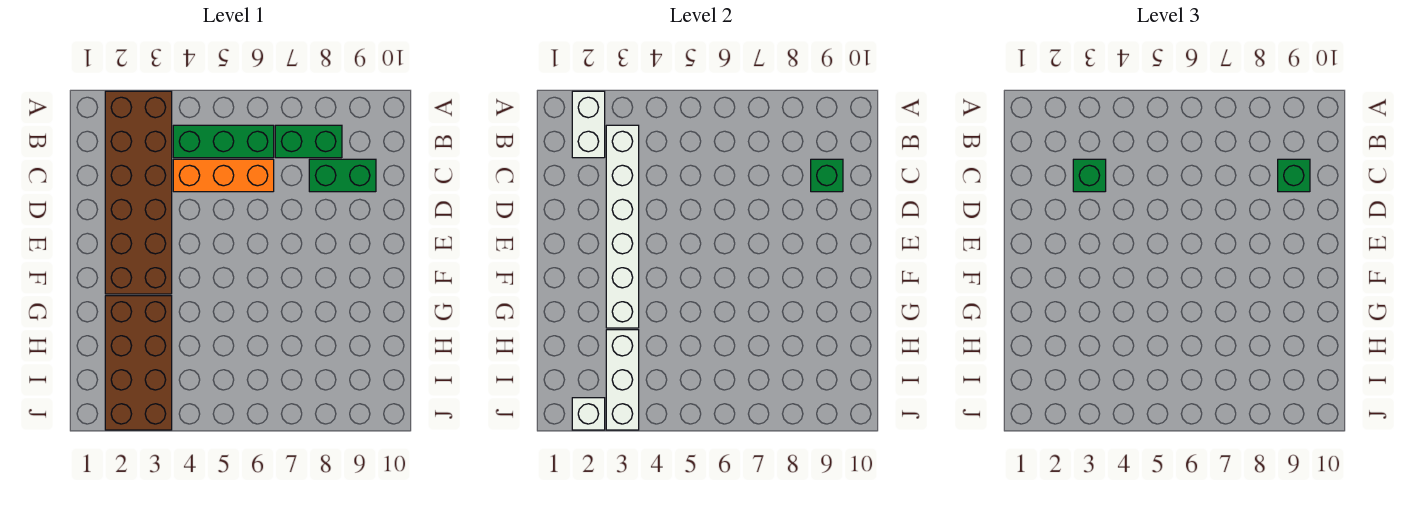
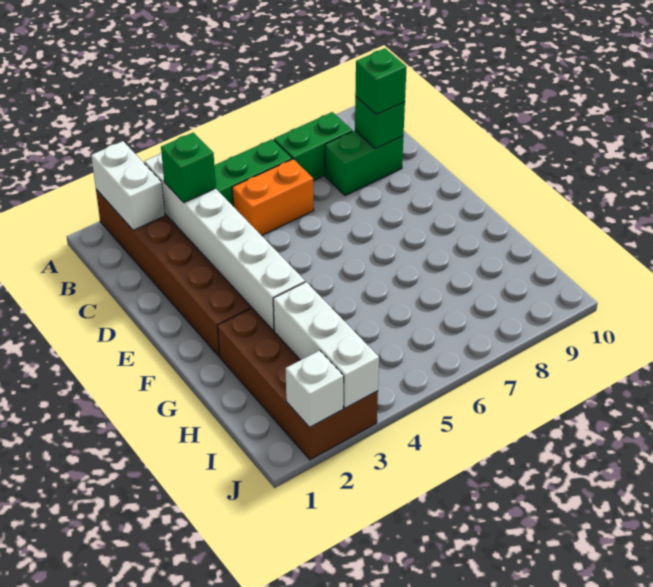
orange 1x3 brick [173,159,274,192] -> orange 1x2 brick [232,159,314,236]

